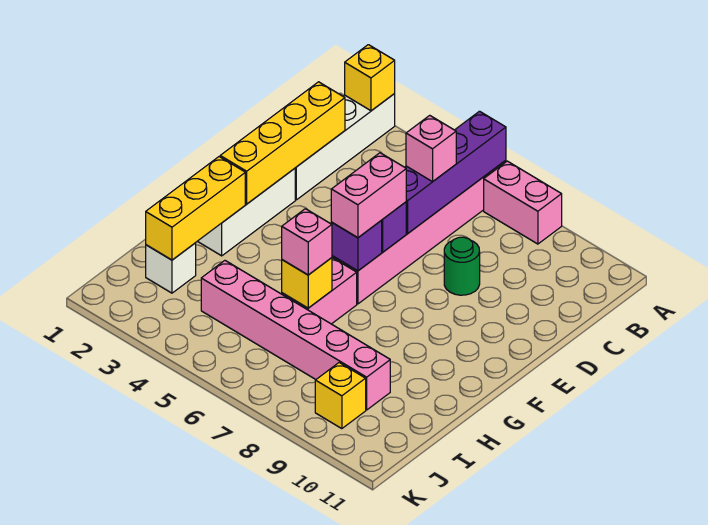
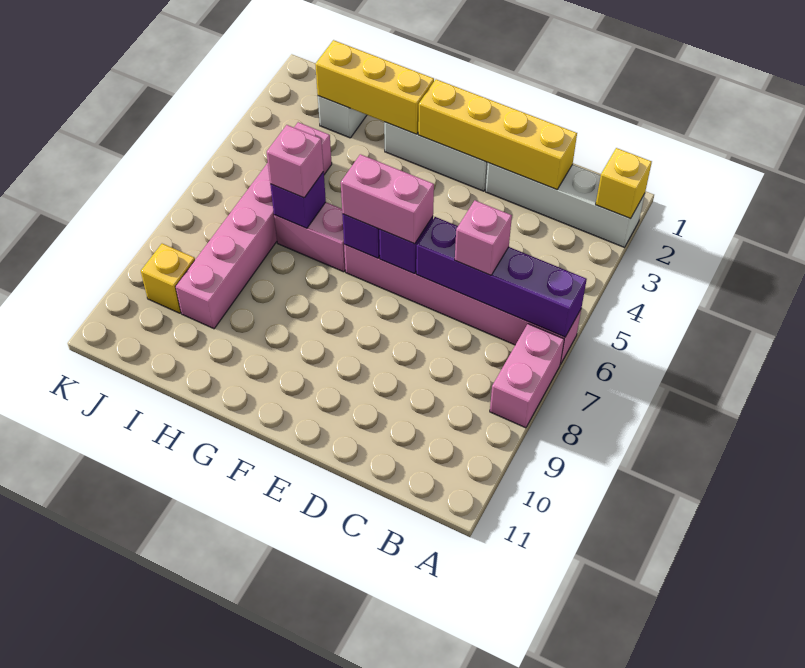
green 1x1 round brick [444,237,480,295] -> none
yellow 1x1 brick [282,258,332,308] -> purple 1x1 brick [270,172,326,228]

